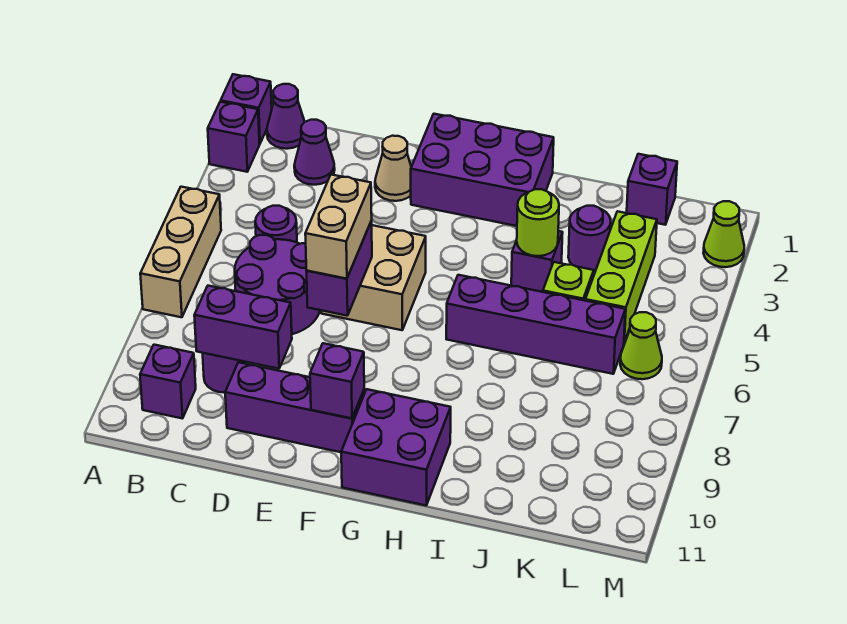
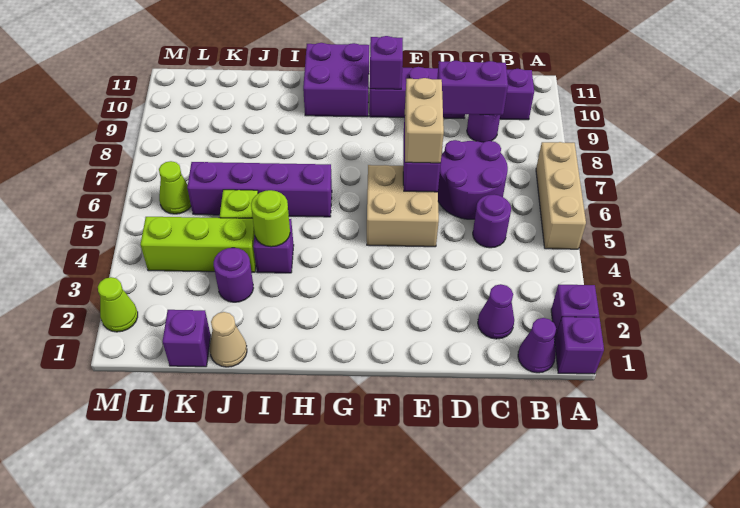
tan 1x1 cone [375,136,411,201] -> tan 1x1 cone moved to [210,312,247,367]
purple 2x3 brick [411,114,554,226] -> none
lime 1x3 brick [585,211,657,342] -> lime 1x3 brick turned to [140,217,256,272]

